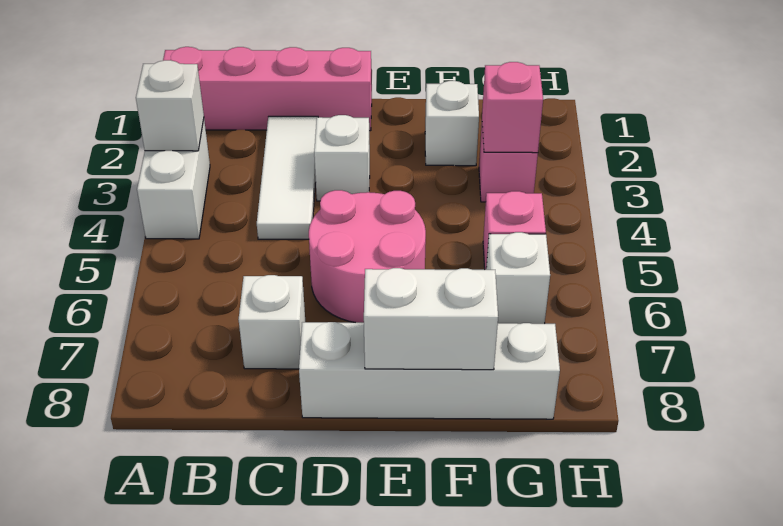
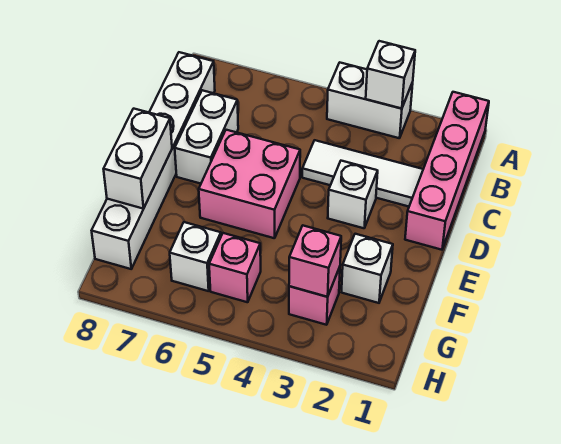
white 1x1 brick [239,275,305,369] -> white 1x2 brick [175,90,238,184]
pink 2x2 round brick [309,190,426,323] -> pink 2x2 brick [199,130,300,238]
white 1x4 brick [299,322,560,419] -> white 1x6 brick [92,52,215,269]

